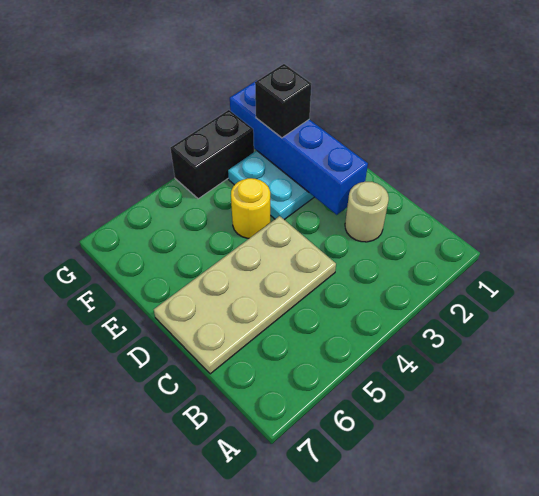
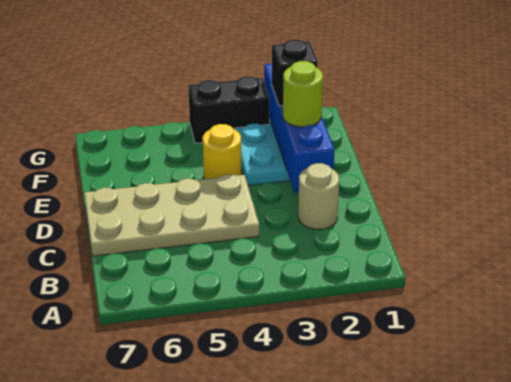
none -> lime 1x1 round brick [283,61,323,127]

